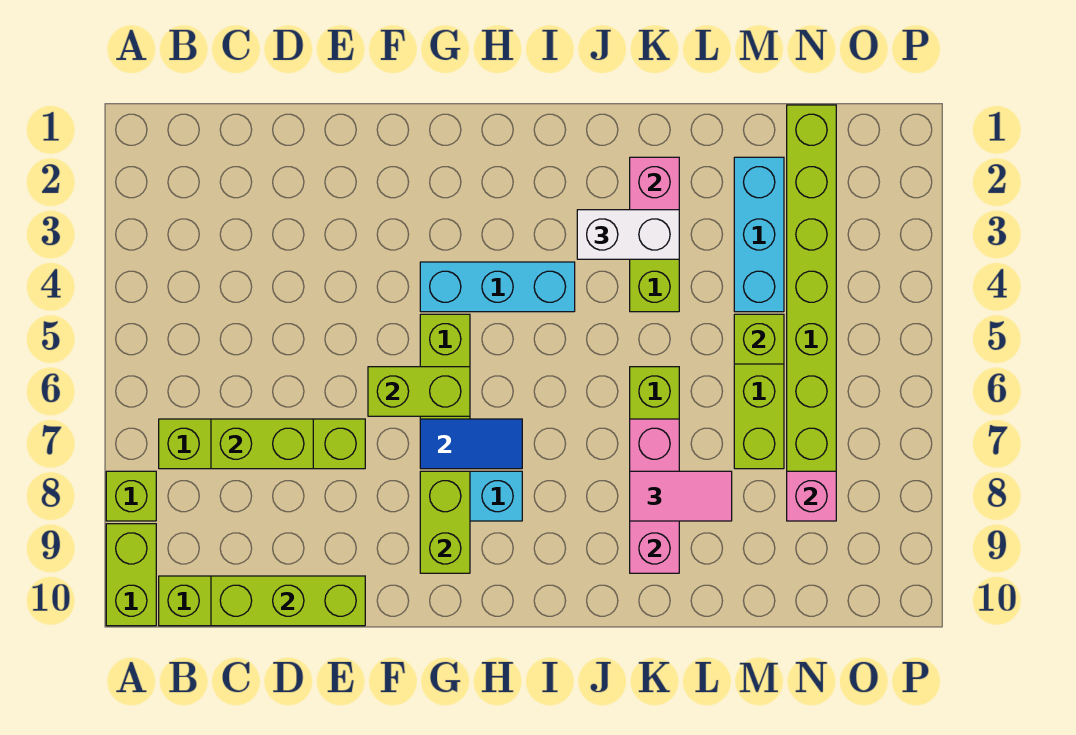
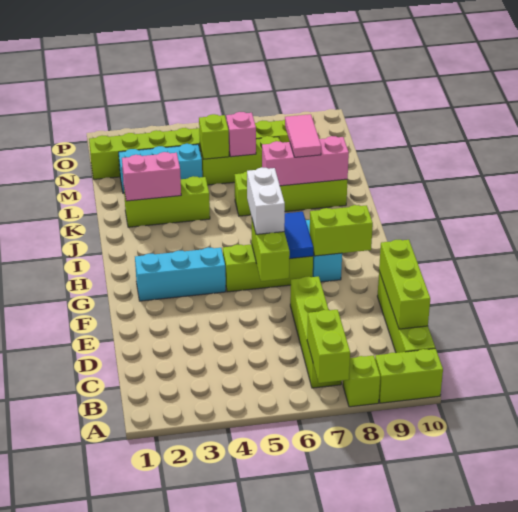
lime 1x2 brick [211,419,313,469] -> lime 1x2 brick moved to [307,310,350,383]
cyan 1x3 brick [420,262,575,312] -> cyan 1x3 brick turned to [135,247,226,301]
white 1x2 brick [577,210,679,259] -> white 1x2 brick moved to [247,168,285,234]
pink 1x1 brick [787,471,836,521] -> pink 1x1 brick moved to [226,112,256,157]

